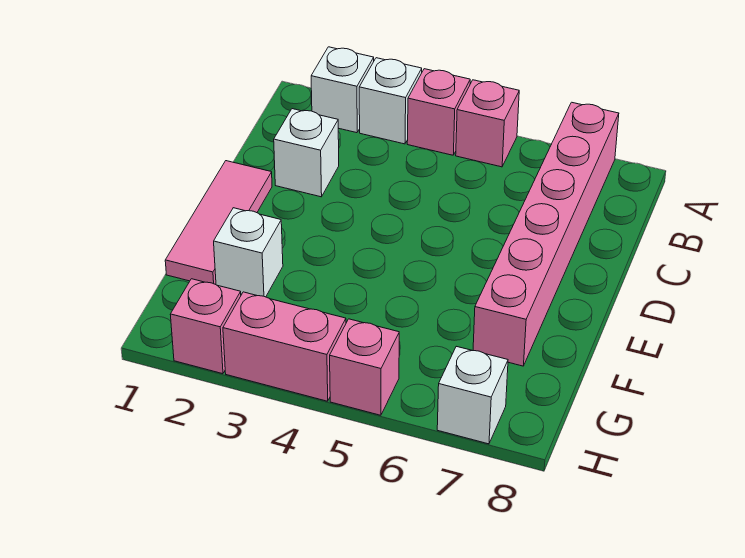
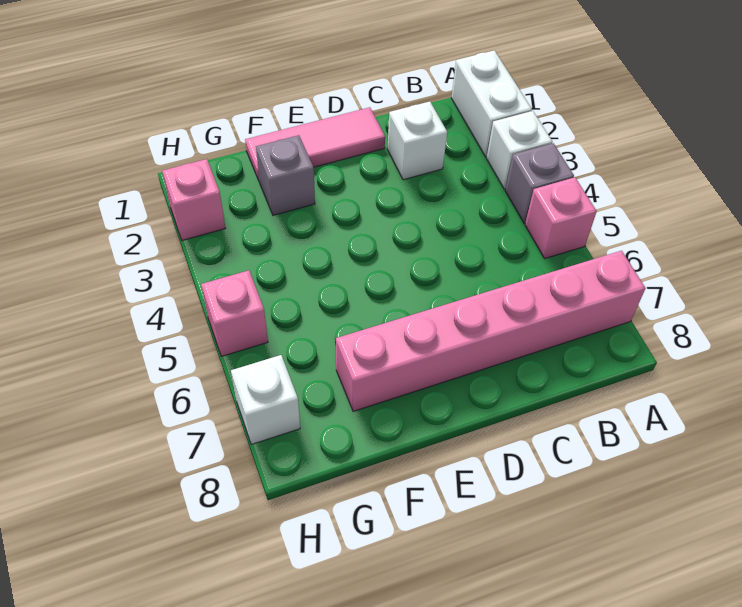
white 1x1 brick [311,47,374,133] -> white 1x2 brick [451,50,532,157]
pink 1x1 brick [407,69,470,155] -> grey 1x1 brick [505,143,574,223]
white 1x1 brick [214,208,283,297] -> grey 1x1 brick [256,135,315,215]
pink 1x2 brick [223,292,346,401] -> none

